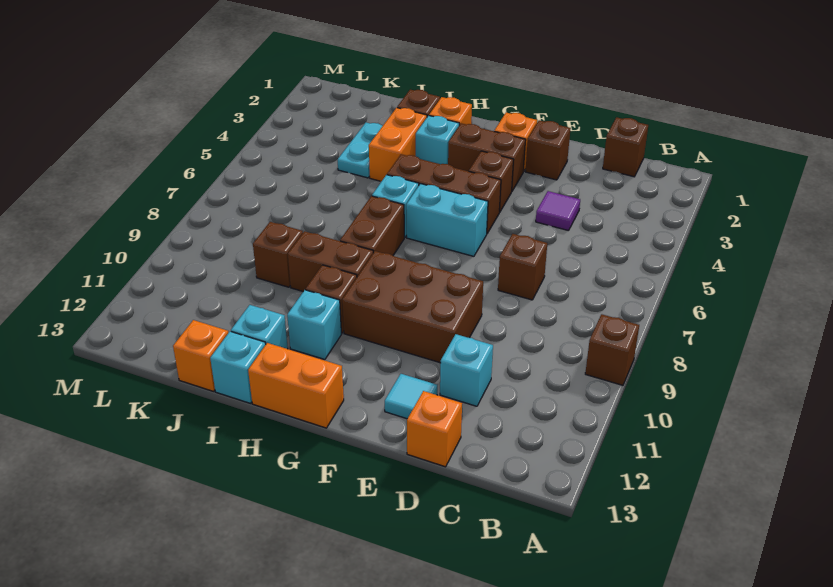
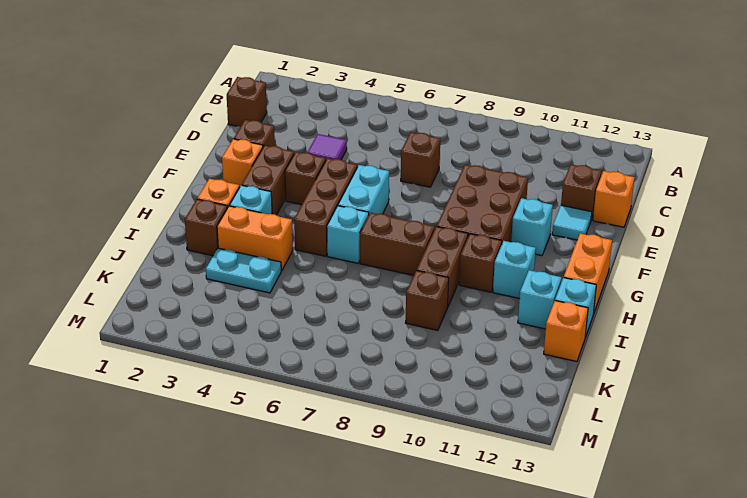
brown 1x1 brick [585,314,639,385] -> brown 1x1 brick moved to [561,164,602,220]
cyan 1x1 brick [440,334,493,406] -> cyan 1x1 brick moved to [511,198,553,256]

